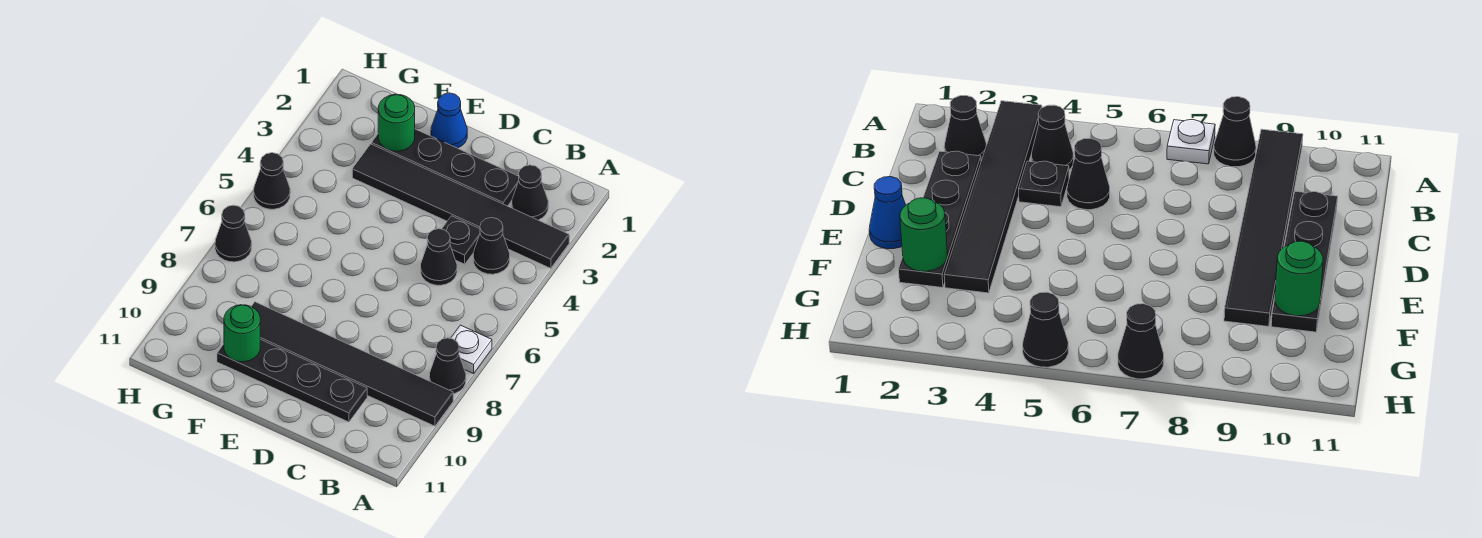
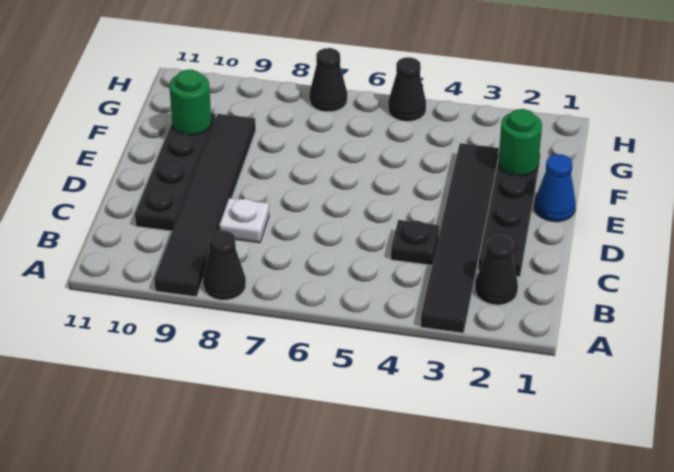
white 1x1 plate [451,325,492,374] -> white 1x1 plate moved to [219,198,269,243]
black 1x1 cone [473,218,510,274] -> none
black 1x1 cone [421,229,457,285] -> none

